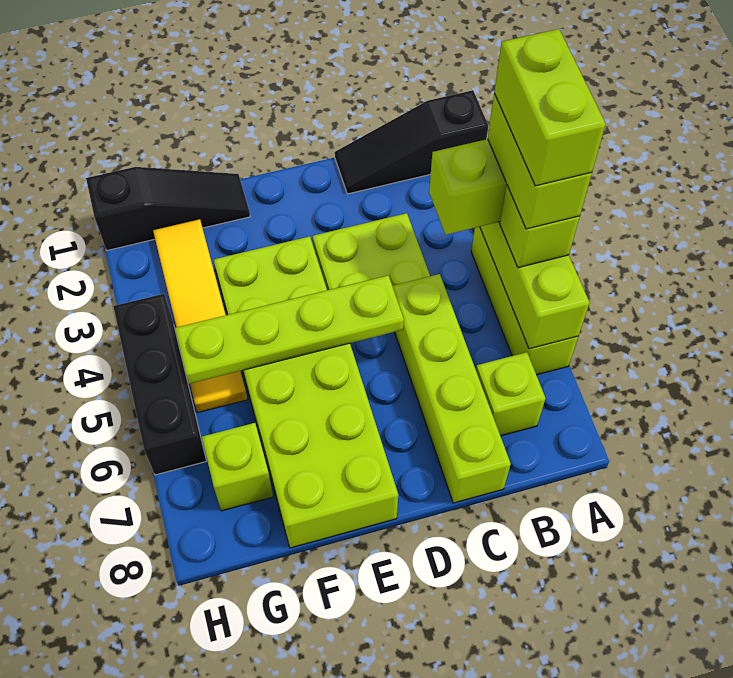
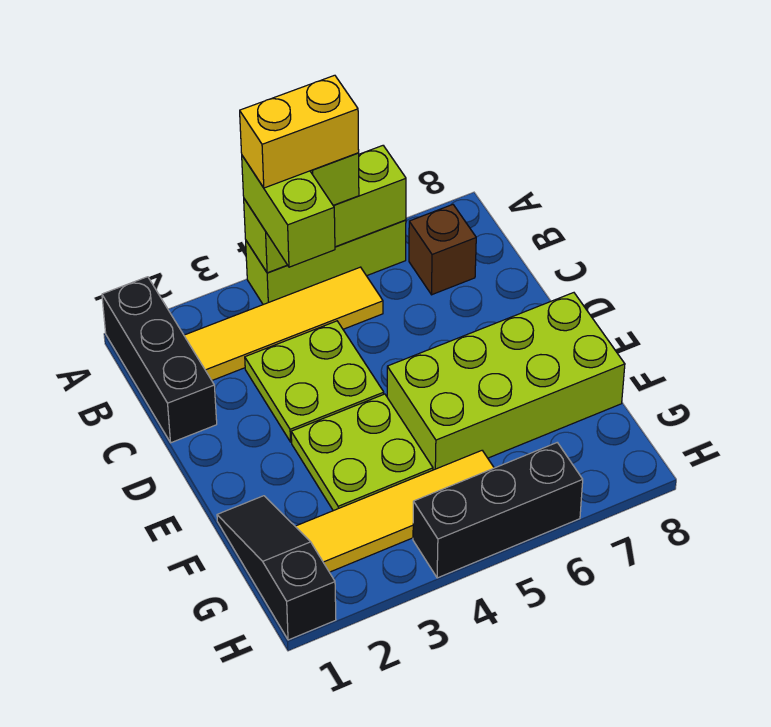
black 1x3 slope [335,90,488,194] -> black 1x3 brick [102,277,217,443]
lime 1x2 brick [488,93,592,229] -> yellow 1x2 brick [240,75,359,188]
lime 1x2 brick [494,29,606,186] -> none
none -> yellow 1x4 tile [184,267,383,380]
lime 1x1 brick [476,352,545,436] -> brown 1x1 brick [409,205,476,295]
lime 1x4 brick [393,274,511,503] -> none
lime 1x4 plate [175,276,404,384] -> none
lime 1x1 brick [202,423,273,511] -> none

